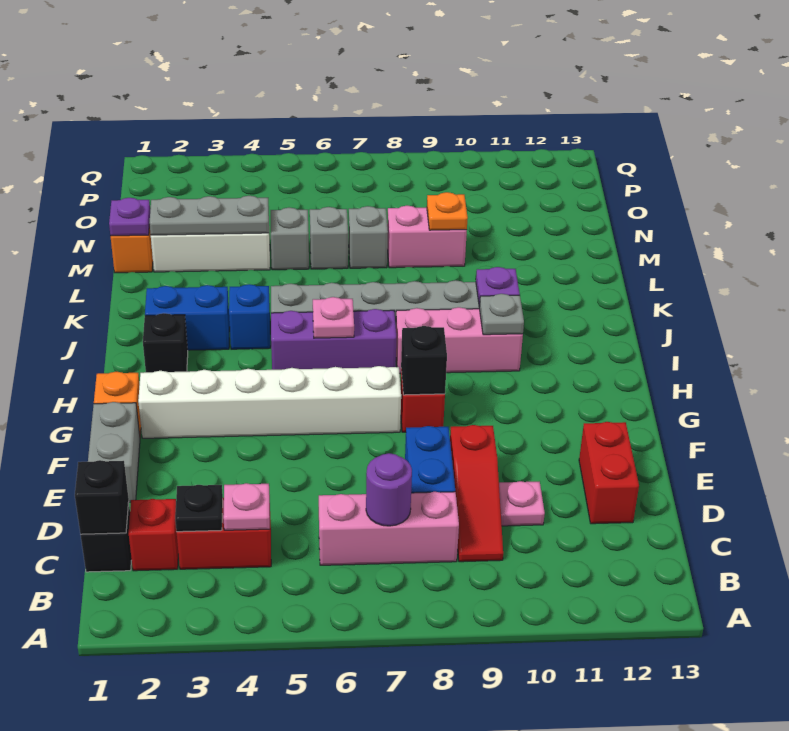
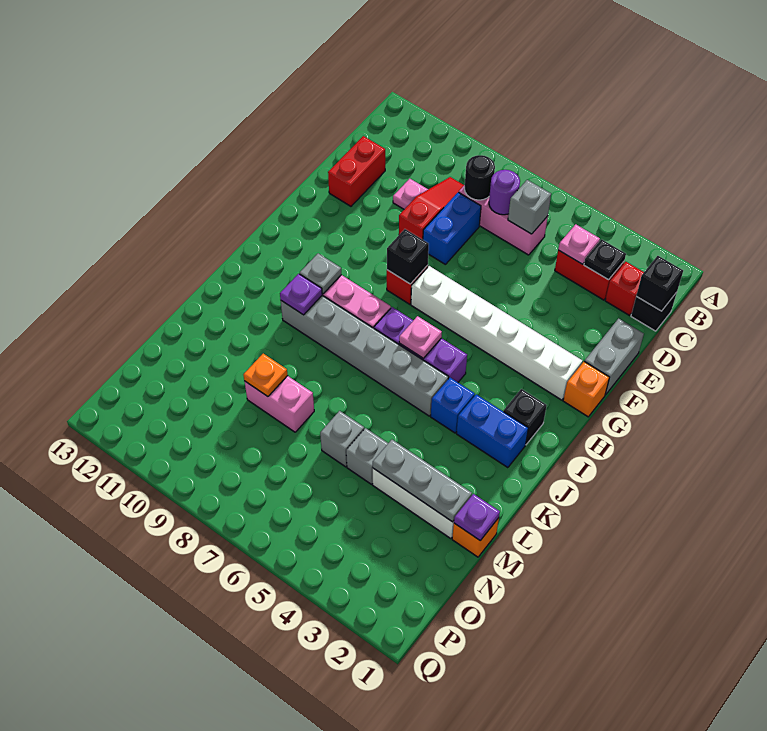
none -> black 1x1 round brick [464,155,495,200]
grey 1x1 brick [349,206,388,268] -> grey 1x1 brick moved to [508,180,551,234]

